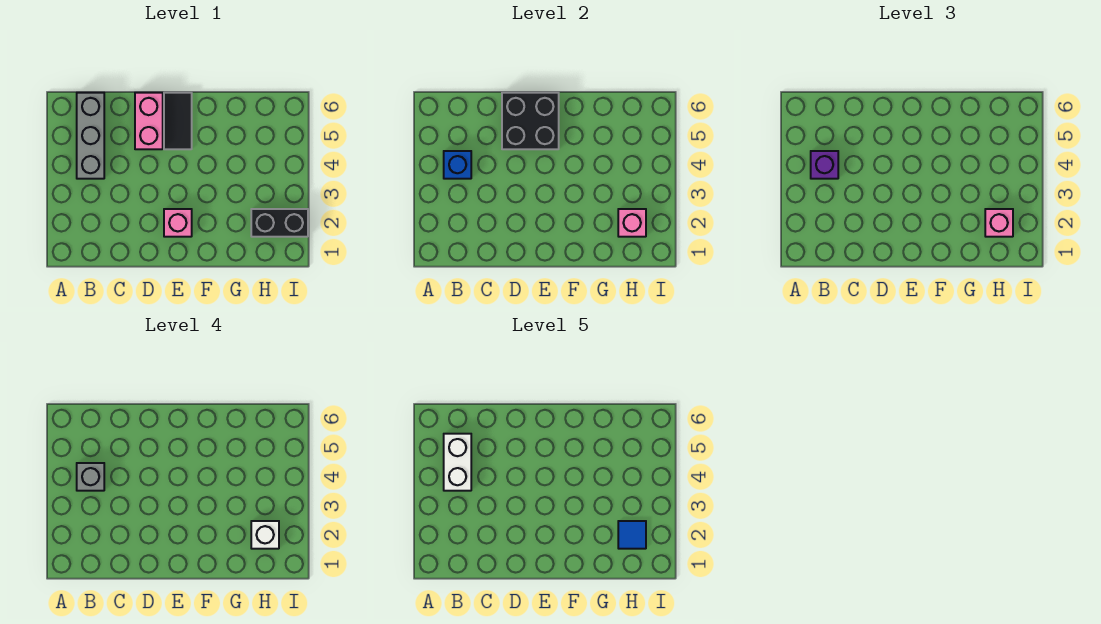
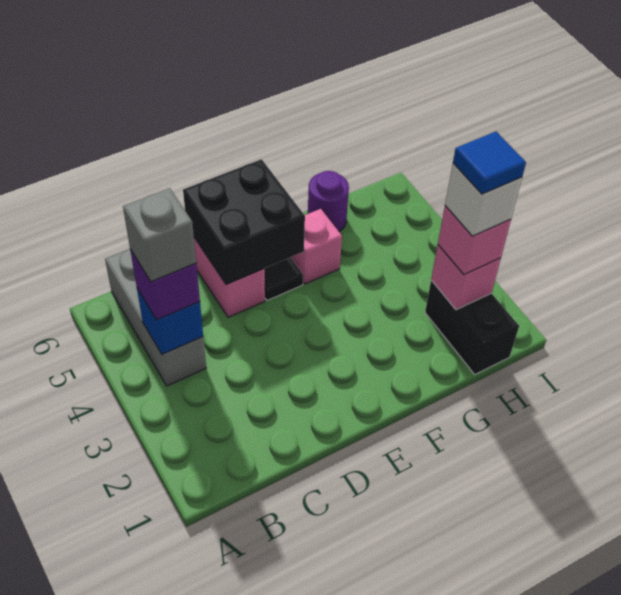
white 1x2 brick [444,434,471,491] -> none
pink 1x1 brick [164,209,192,237] -> pink 1x1 brick moved to [291,209,342,284]
none -> purple 1x1 round brick [308,171,349,231]
black 1x2 brick [251,209,308,237] -> black 1x2 brick turned to [425,280,519,375]

